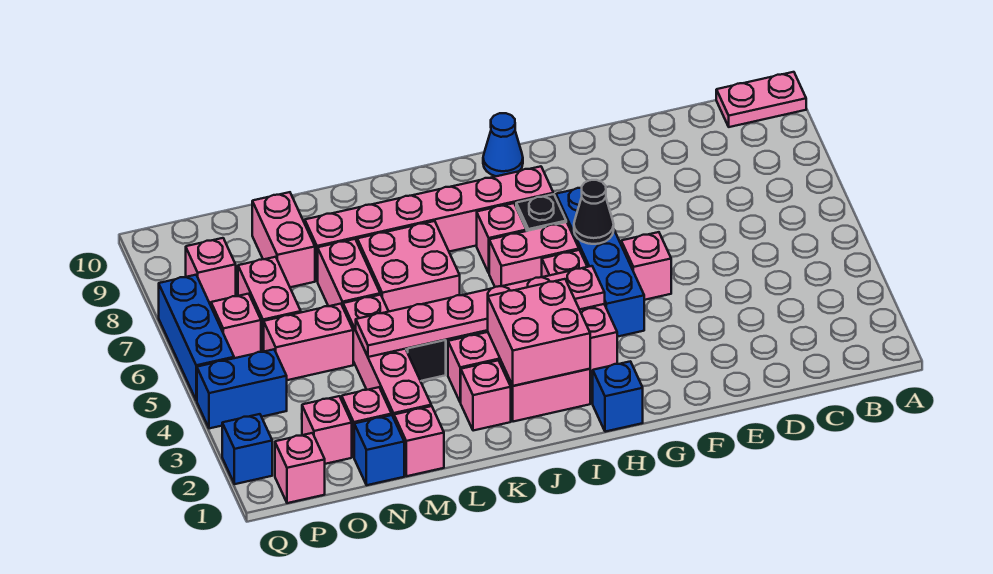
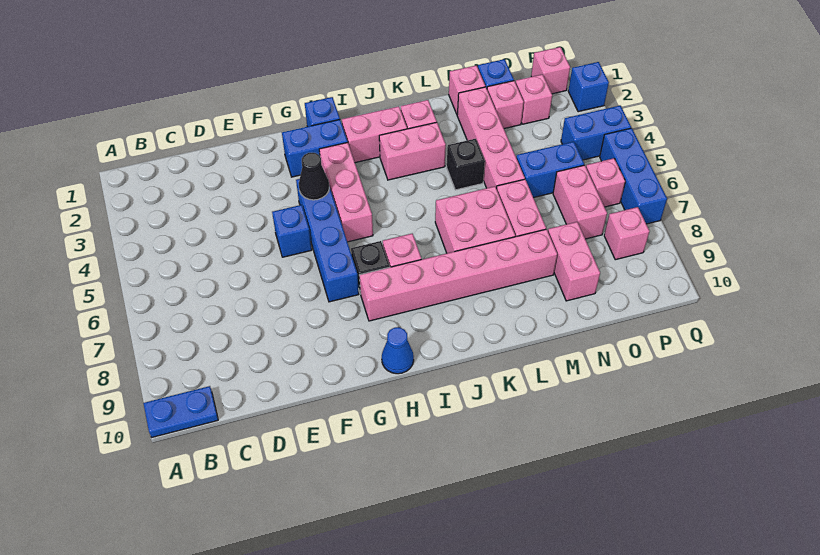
pink 1x2 plate [716,72,806,127] -> blue 1x2 plate [143,386,218,438]
pink 1x1 brick [621,232,671,300] -> blue 1x1 brick [272,205,312,257]
none -> blue 1x2 brick [282,120,348,177]
black 1x1 cone [574,180,614,244] -> black 1x1 cone moved to [299,153,329,200]
pink 1x6 plate [356,266,605,357] -> none
pink 1x2 brick [489,222,579,287] -> none
pink 2x2 brick [488,279,590,386] -> none
pink 1x2 brick [264,304,353,380] -> blue 1x2 brick [516,142,584,198]

